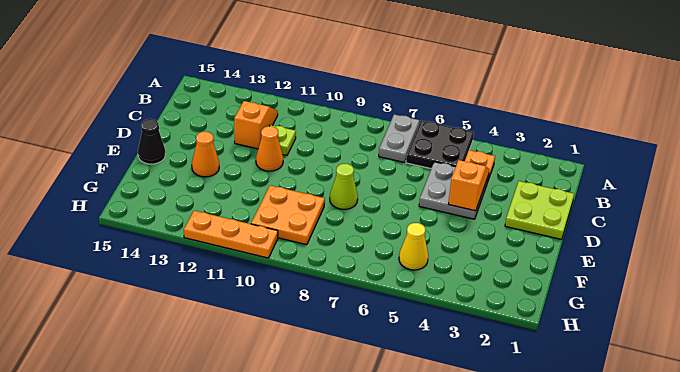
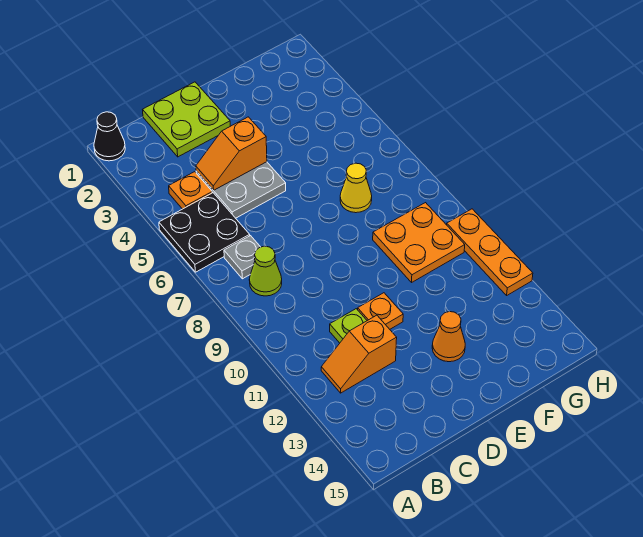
grey 1x2 plate [379,114,420,162] -> grey 1x1 plate [224,236,260,279]
orange 1x1 cone [256,126,283,171] -> orange 1x1 plate [358,293,403,329]
lime 1x1 cone [330,164,358,209] -> lime 1x1 cone moved to [249,246,282,296]
black 1x1 cone [138,119,165,164] -> black 1x1 cone moved to [94,112,125,161]
yellow 1x1 cone [399,223,428,270] -> yellow 1x1 cone moved to [340,163,372,213]

